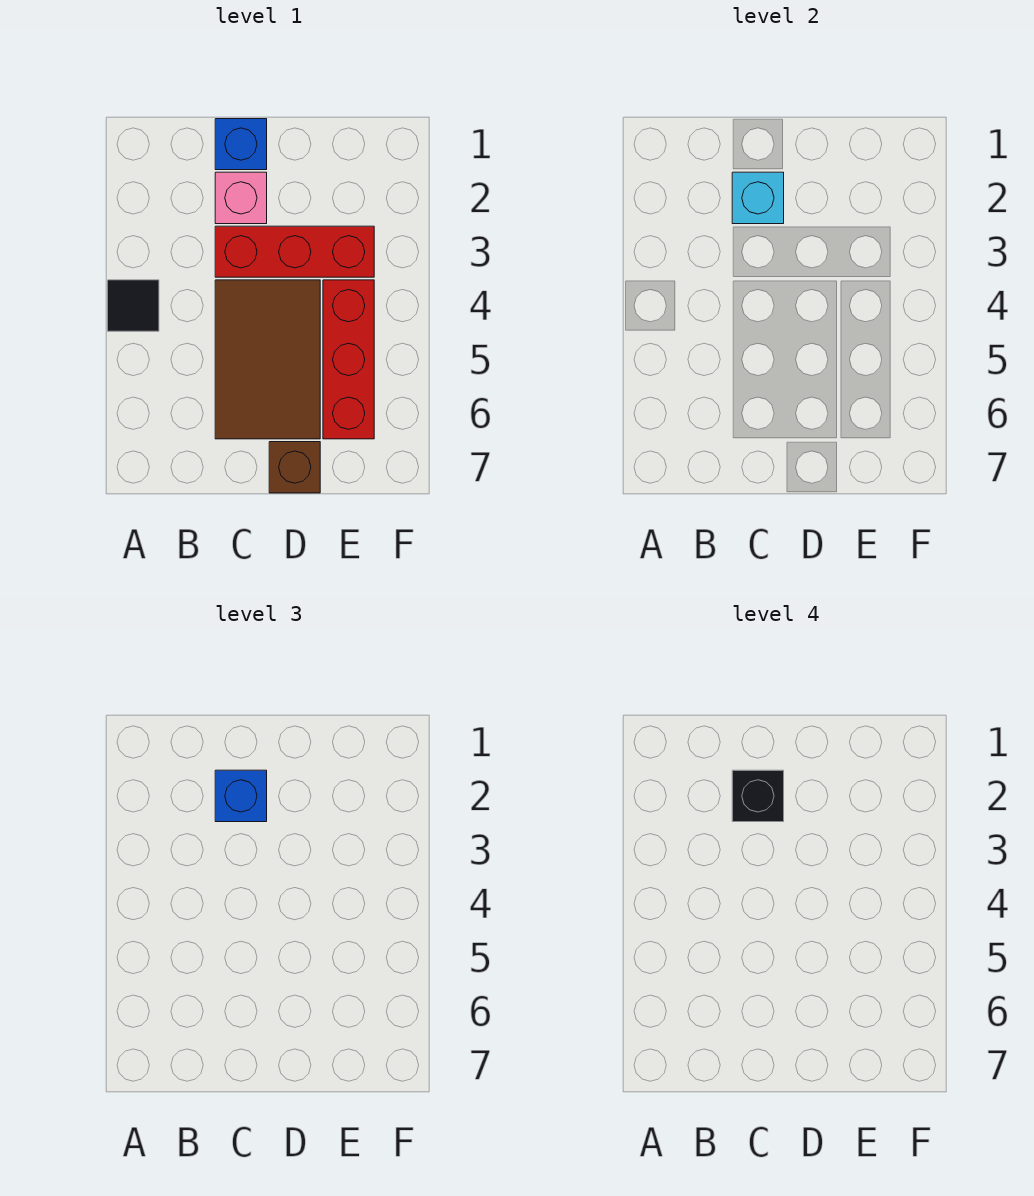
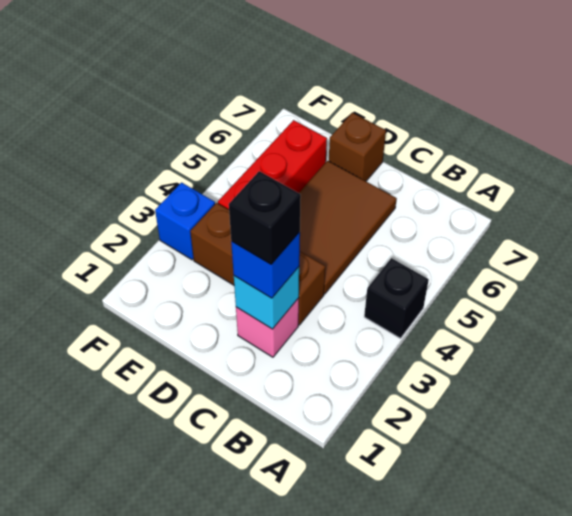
black 1x1 tile [108,280,159,331] -> black 1x1 brick [364,258,429,338]
blue 1x1 brick [215,119,267,170] -> blue 1x1 brick moved to [155,183,215,260]
red 1x3 brick [215,226,374,277] -> brown 1x3 brick [190,203,325,325]

